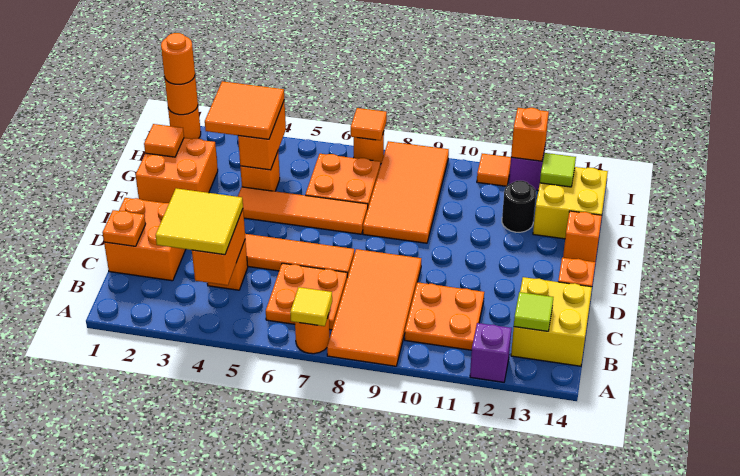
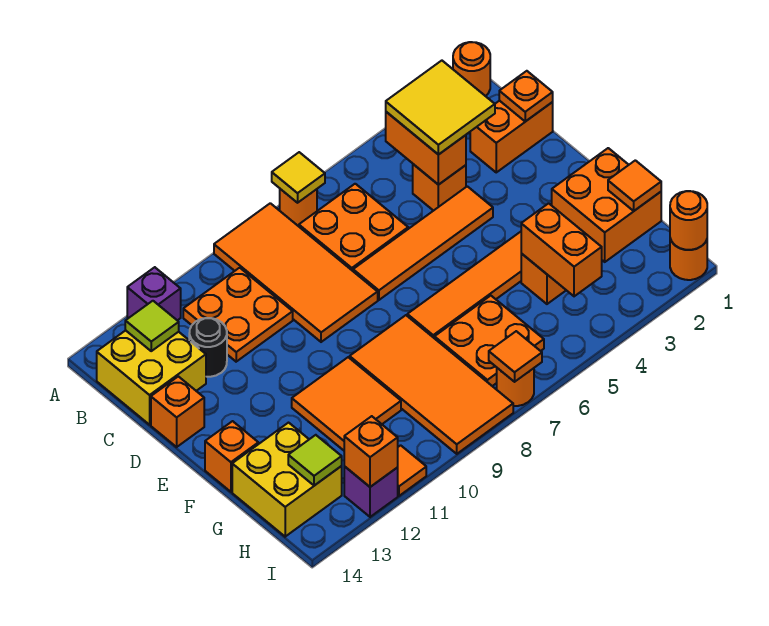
orange 2x2 brick [104,198,186,281] -> orange 1x2 brick [470,101,553,172]
orange 2x2 tile [205,81,284,139] -> orange 2x2 tile moved to [292,357,401,450]
black 1x1 round brick [502,181,536,232] -> black 1x1 round brick moved to [189,318,227,377]
orange 1x1 round brick [161,33,195,85] -> orange 1x1 round brick moved to [453,42,490,96]

